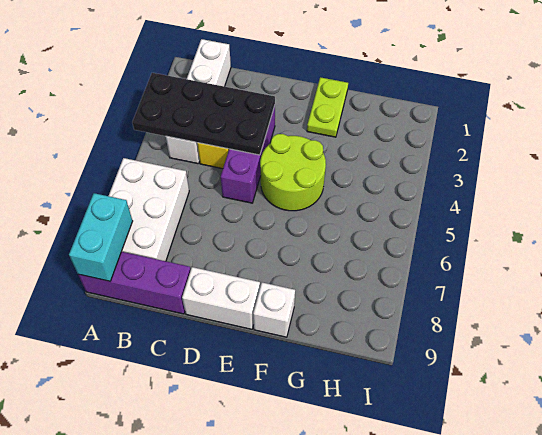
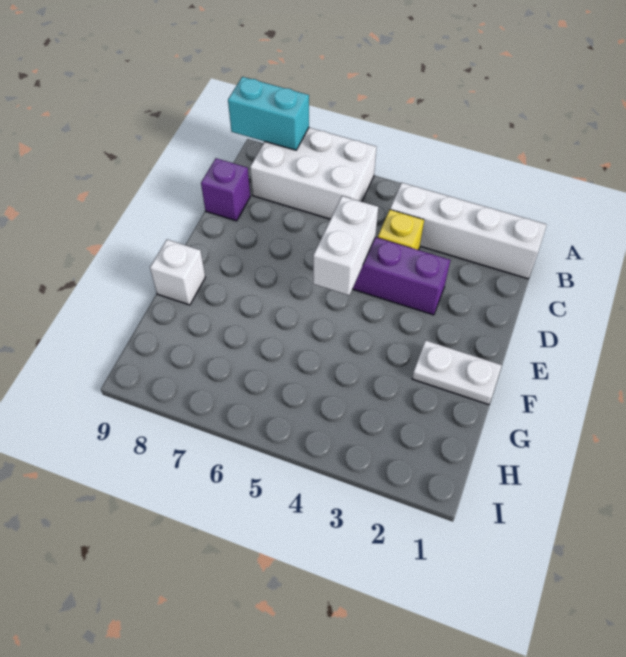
black 2x4 plate [132,73,275,155] -> none
purple 1x3 brick [78,252,191,314] -> purple 1x1 brick [201,158,250,221]
white 1x2 brick [182,267,260,329] -> white 1x2 brick moved to [313,196,378,295]
lime 2x2 round brick [260,134,326,211] -> none
lime 1x2 plate [307,77,348,137] -> white 1x2 plate [412,340,502,405]

